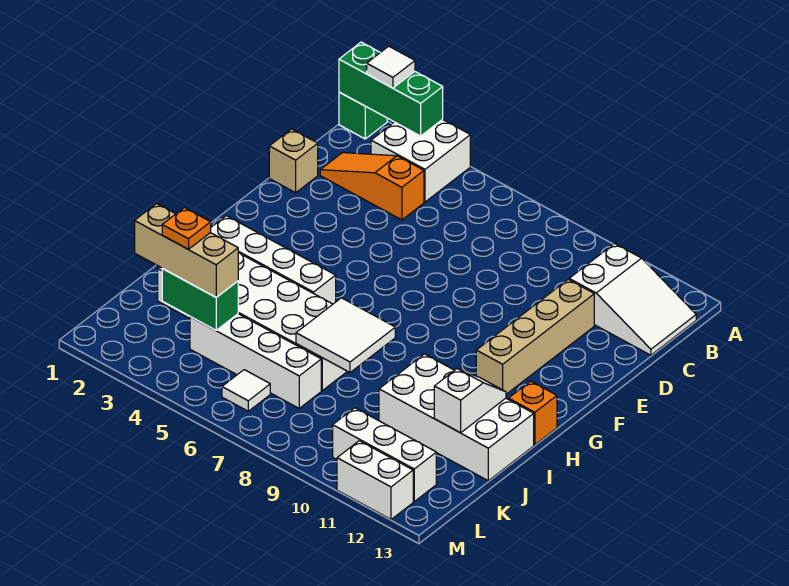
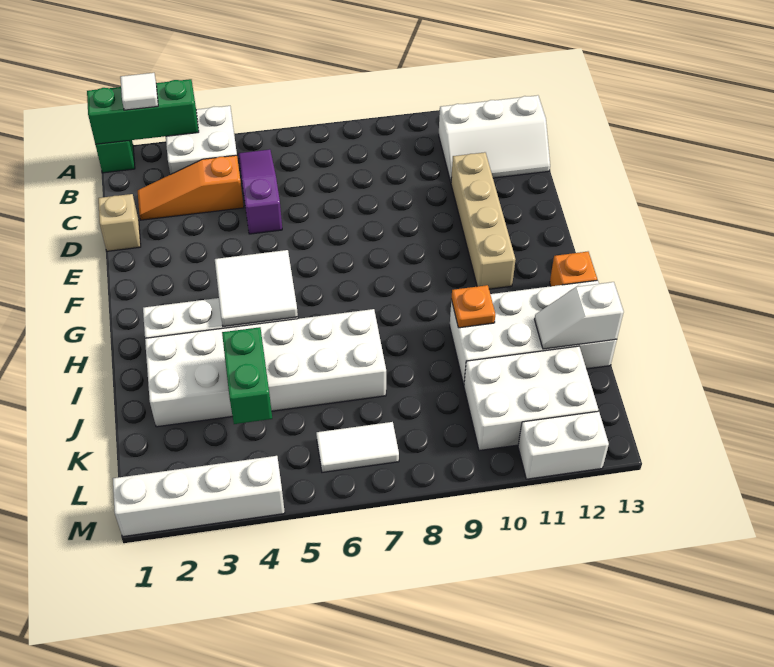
none -> purple 1x3 slope [238,149,282,234]
white 2x3 slope [569,244,696,355] -> white 2x3 slope turned to [439,95,550,182]
white 2x2 tile [296,298,395,372] -> white 2x2 tile moved to [215,250,298,327]
white 1x2 slope [434,369,506,433] -> white 1x2 slope turned to [534,282,624,349]
tan 1x3 brick [135,204,238,297] -> none
green 1x2 brick [162,269,238,330] -> green 1x2 brick turned to [222,327,272,424]
orange 1x1 plate [162,208,211,249] -> orange 1x1 plate moved to [451,285,495,328]
white 1x4 brick [190,314,321,408] -> white 1x4 brick moved to [113,456,285,537]
white 1x1 tile [222,370,270,411] -> white 1x2 tile [316,422,399,472]
white 1x3 brick [333,408,436,501] -> white 2x3 brick [464,346,598,451]

